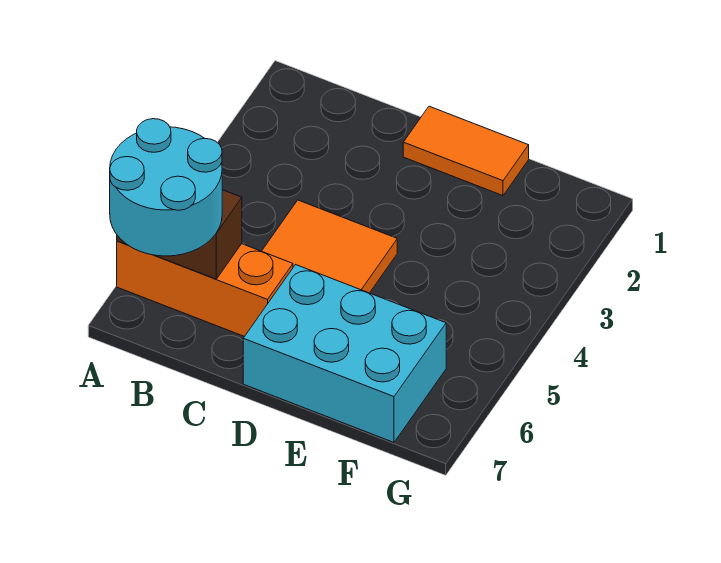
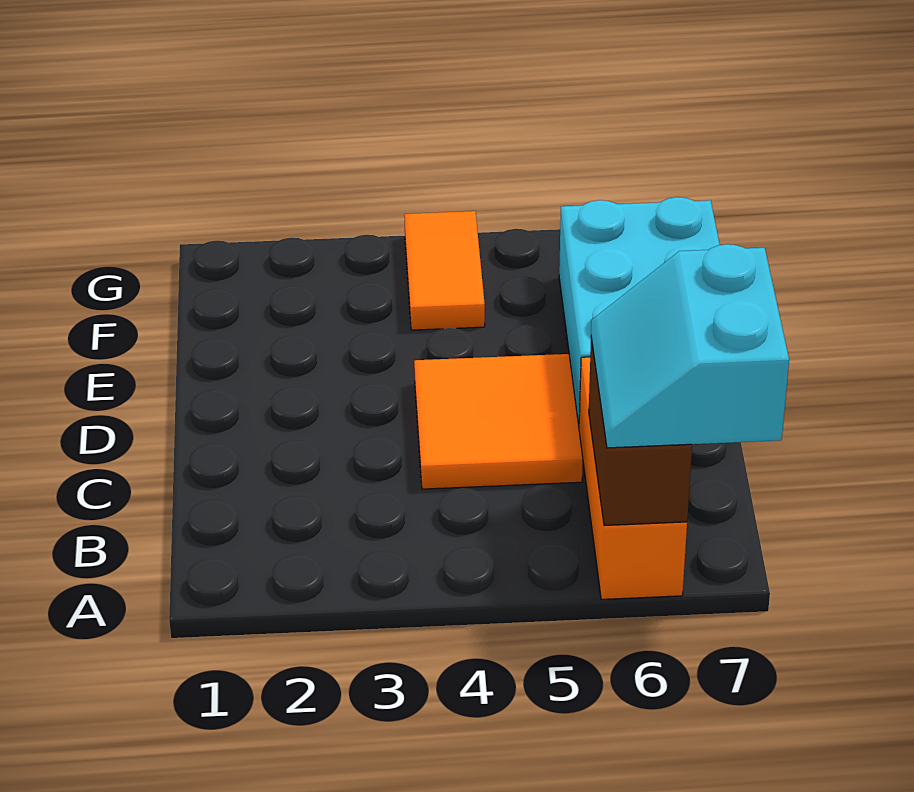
cyan 2x2 round brick [110,119,222,256] -> cyan 2x2 slope [591,244,789,448]
orange 1x2 tile [403,106,529,196] -> orange 1x2 tile moved to [404,211,485,330]

